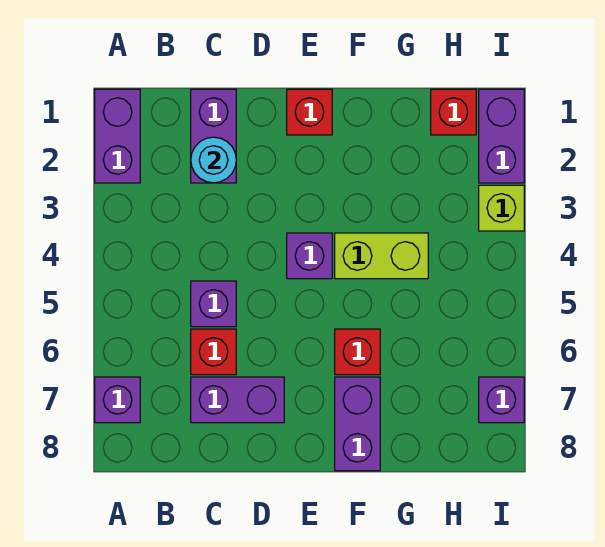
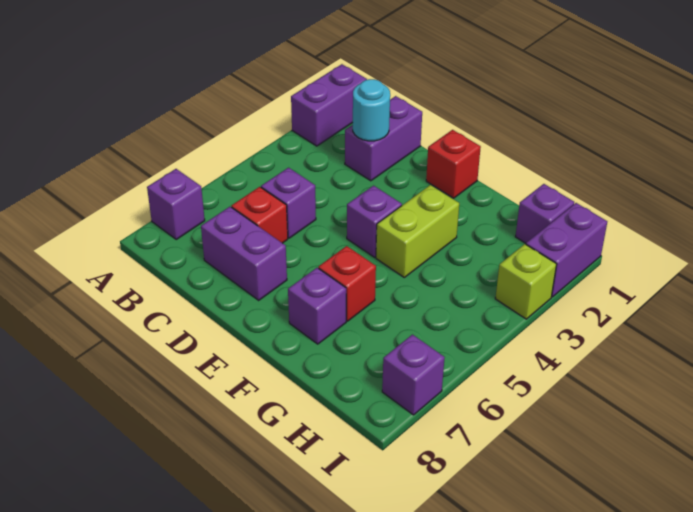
lime 1x2 brick [335,233,428,279] -> lime 1x2 brick turned to [376,185,459,277]
purple 1x2 brick [335,377,380,471] -> purple 1x1 brick [288,268,346,344]
red 1x1 brick [431,89,476,135] -> purple 1x1 brick [515,184,574,243]

